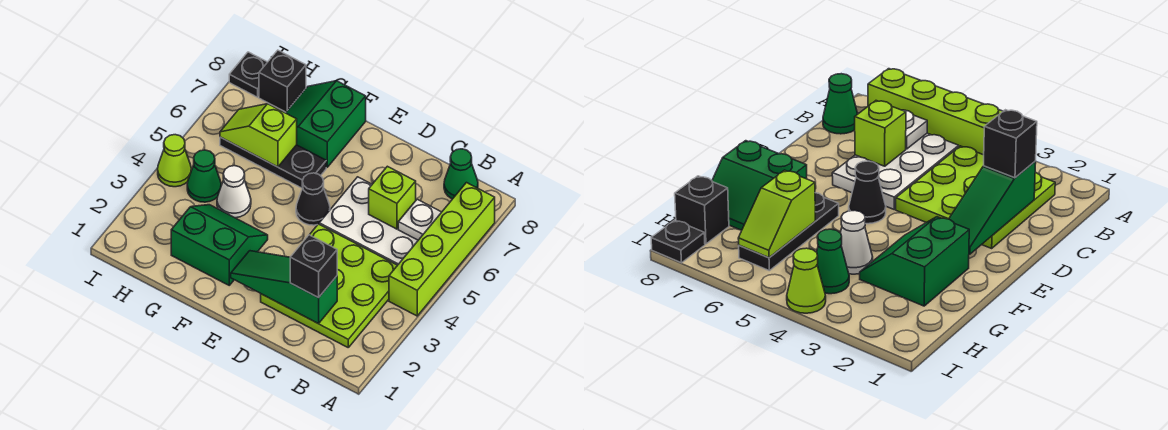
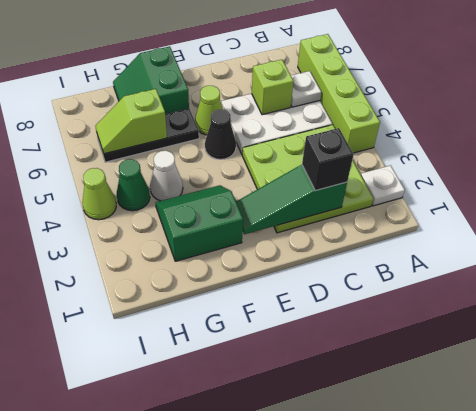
none -> white 1x1 plate [361,165,405,206]
green 1x1 cone [444,149,478,199] -> none
none -> lime 1x1 cone [195,86,223,135]
black 1x1 brick [259,50,306,112] -> none
black 1x1 plate [229,52,267,97] -> none

